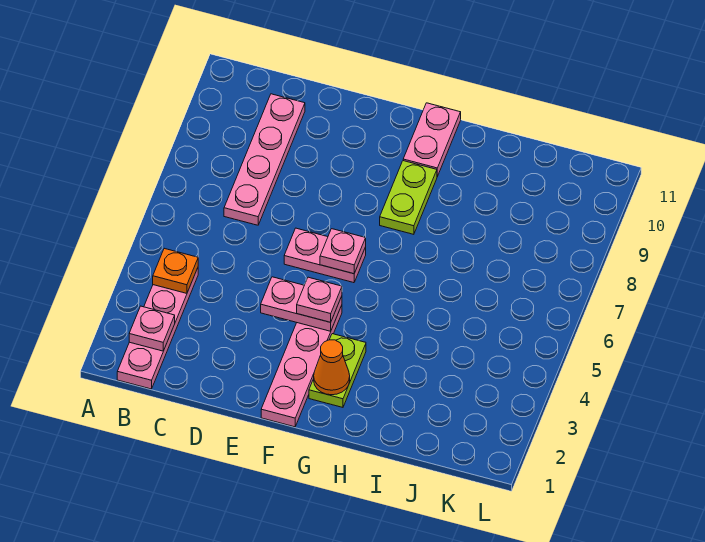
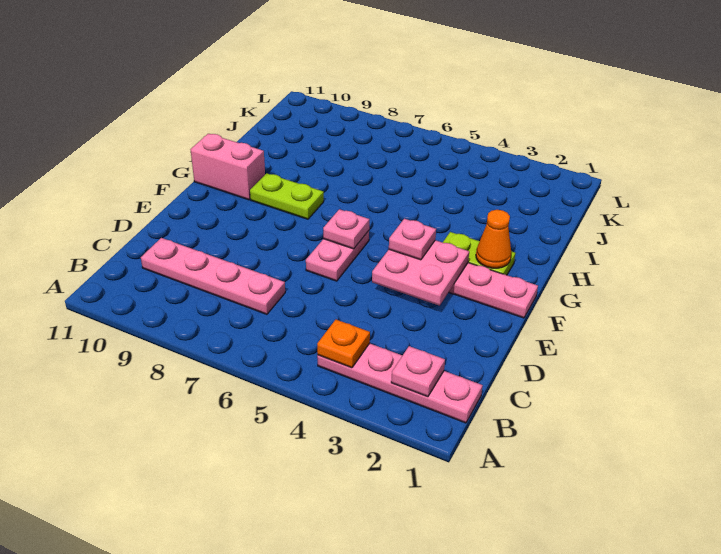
pink 1x2 plate [261,277,342,331] -> pink 2x2 plate [372,240,469,306]
pink 1x2 plate [403,103,461,176] -> pink 1x2 brick [191,134,265,200]

